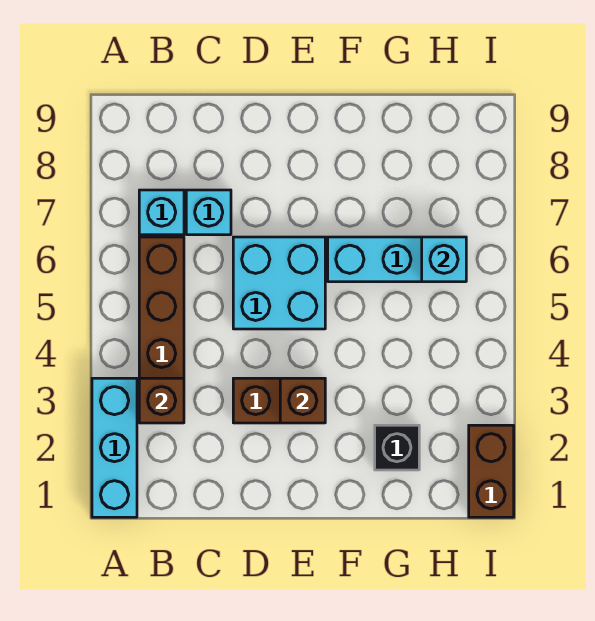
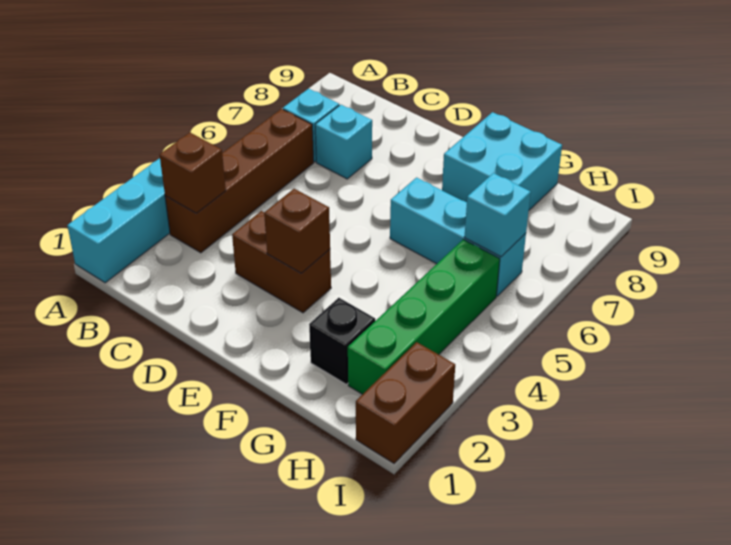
cyan 2x2 brick [233,237,325,329] -> cyan 2x2 brick moved to [442,112,562,210]
none -> green 1x4 brick [348,240,500,394]

